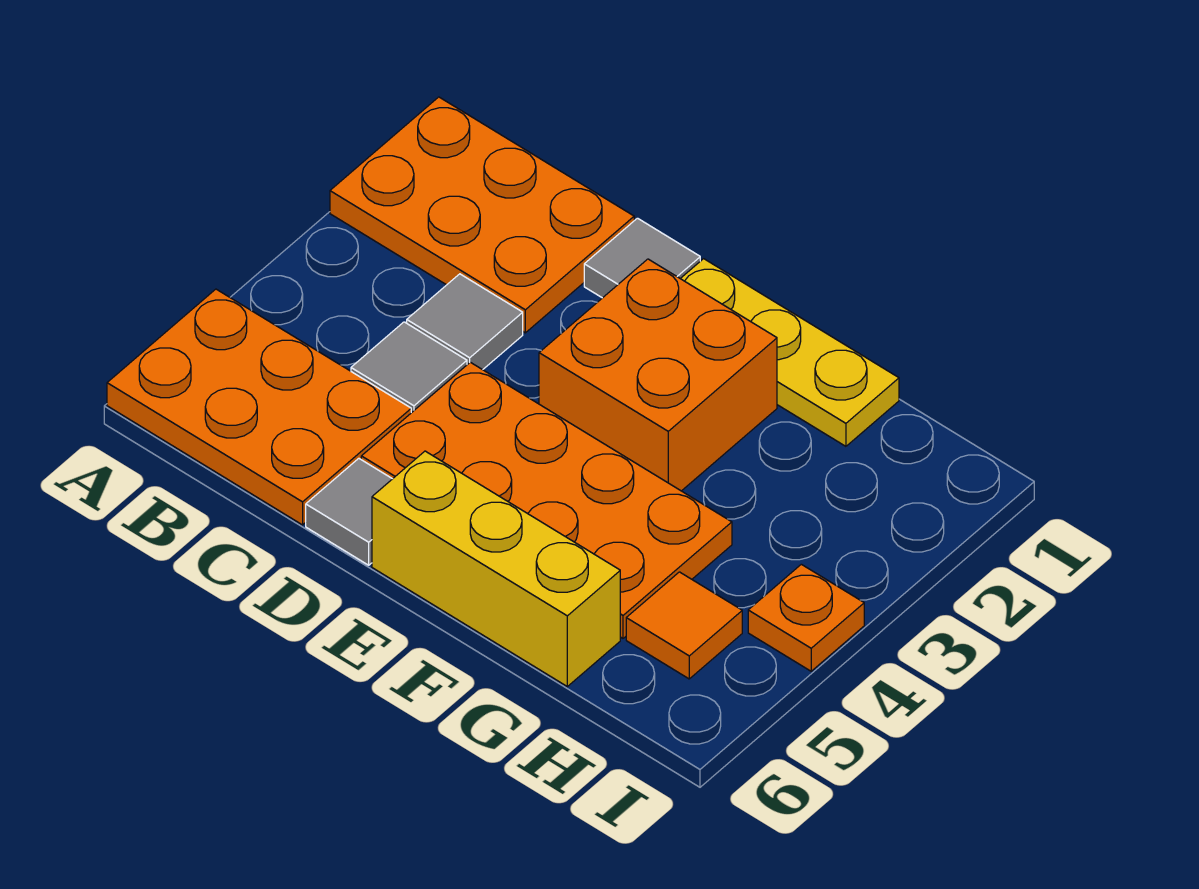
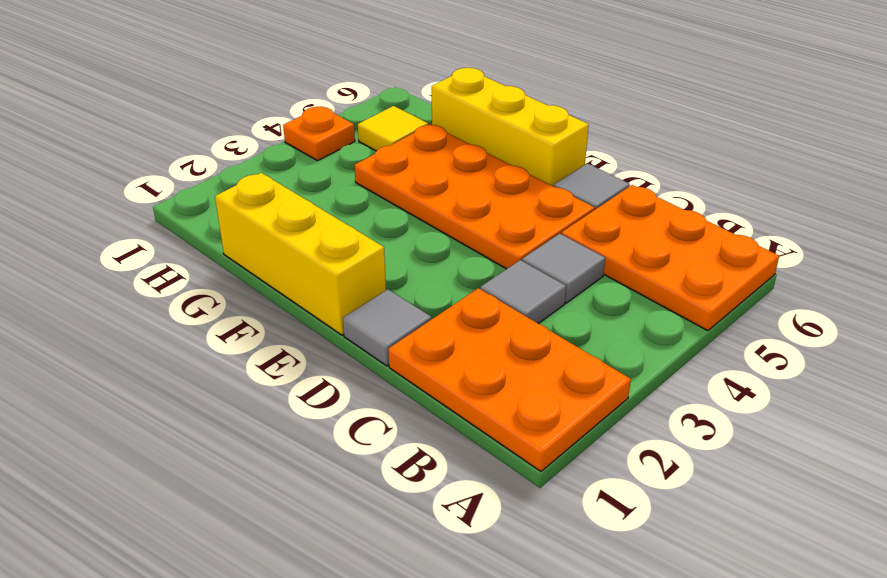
yellow 1x3 plate [680,259,899,446] -> yellow 1x3 brick [215,173,386,335]
orange 2x2 brick [539,259,777,491] -> none
orange 1x1 tile [626,572,742,679] -> yellow 1x1 tile [358,106,428,151]

